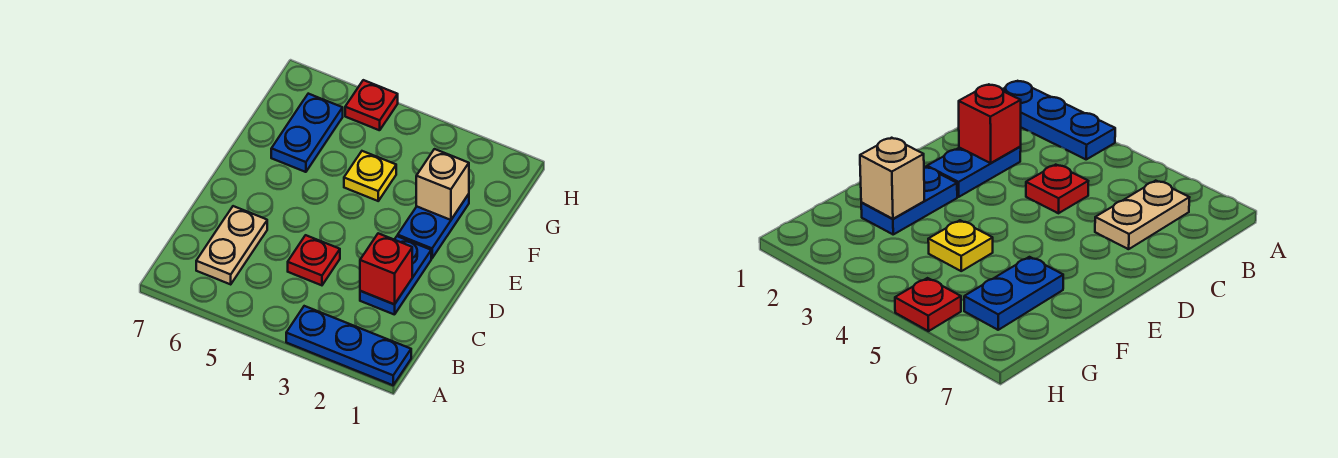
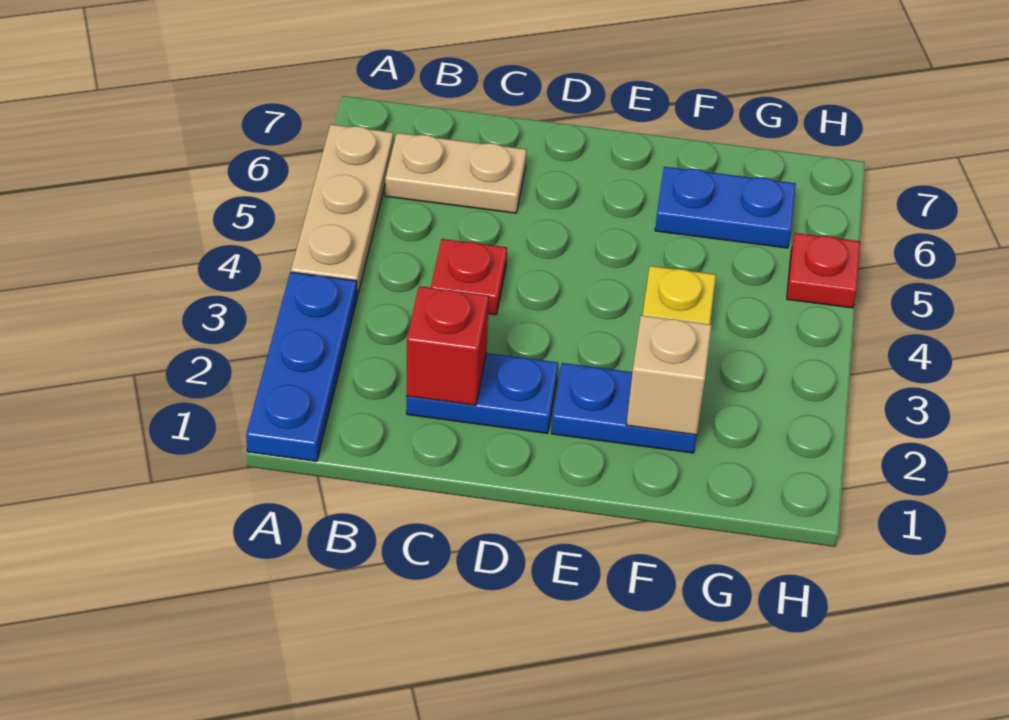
none -> tan 1x3 plate [291,124,393,296]

